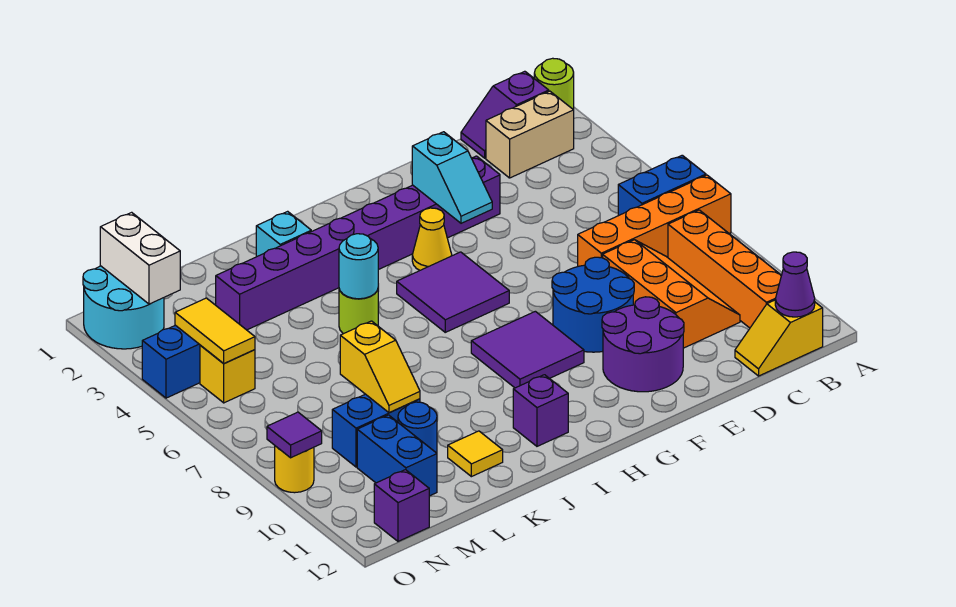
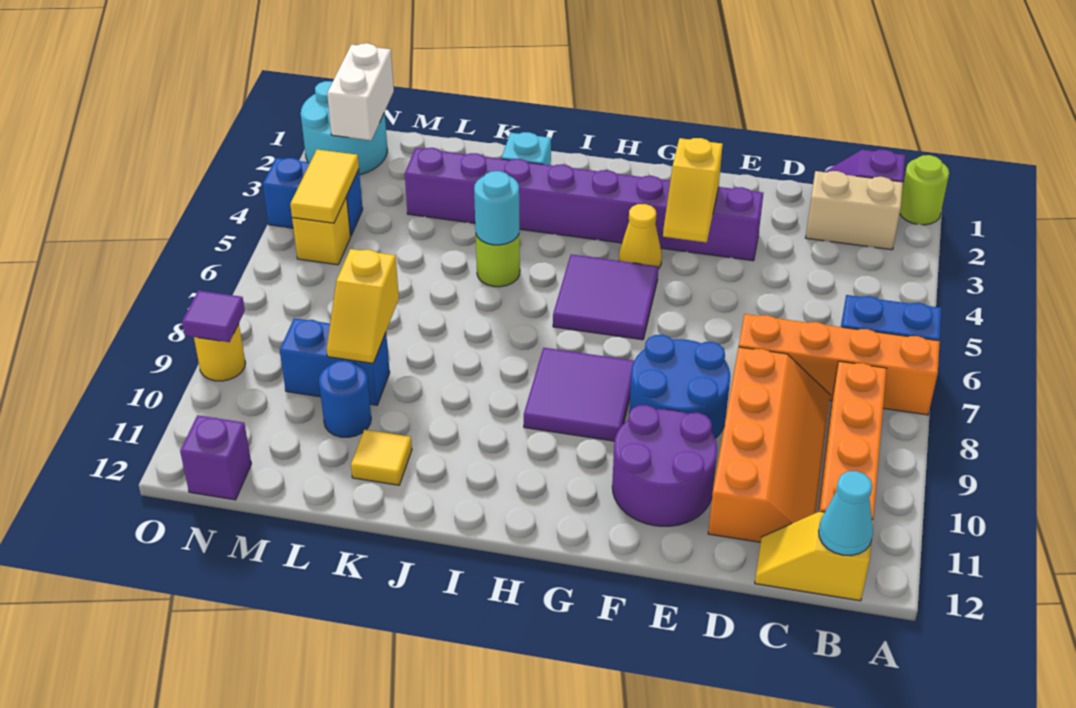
purple 1x1 cone [775,252,815,317] -> cyan 1x1 cone [819,471,873,556]
orange 2x3 slope [603,240,740,348] -> orange 2x4 slope [708,347,830,542]
cyan 1x2 slope [412,132,492,223] -> yellow 1x2 slope [663,138,723,243]
purple 1x1 brick [513,375,568,446] -> none
blue 1x2 brick [357,415,437,496] -> none

